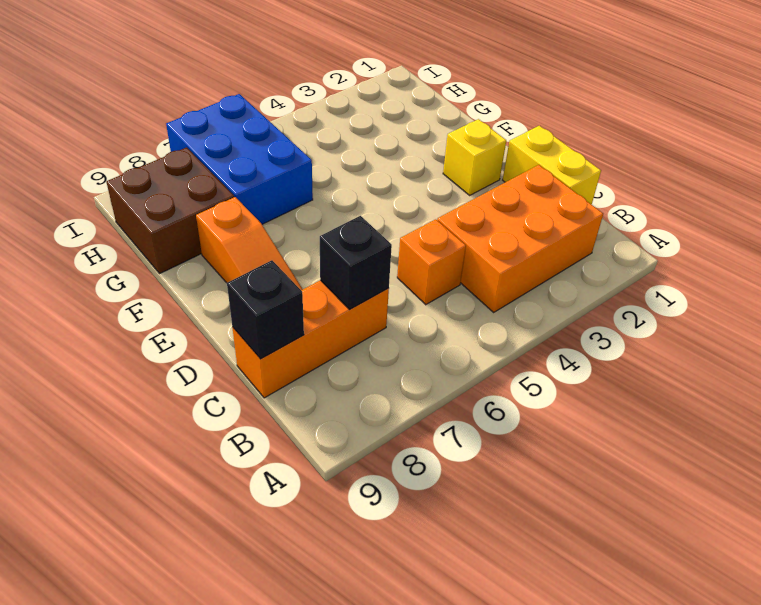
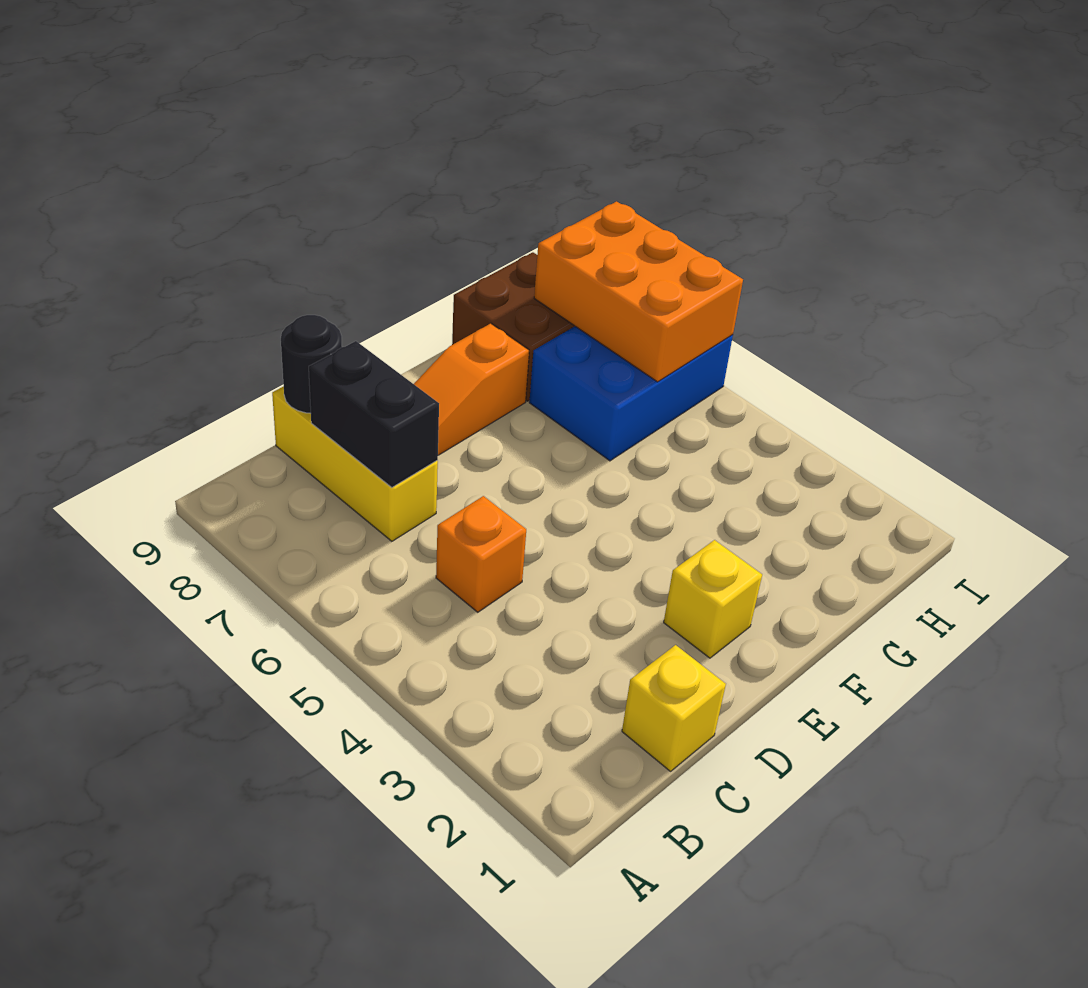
orange 2x3 brick [437,165,603,312] -> orange 2x3 brick moved to [534,201,743,382]
yellow 1x2 brick [503,126,601,205] -> yellow 1x1 brick [622,645,726,771]
orange 1x3 brick [232,280,389,398] -> yellow 1x3 brick [272,386,438,541]
black 1x1 brick [320,216,392,309] -> black 1x2 brick [309,341,439,487]
black 1x1 brick [227,260,304,359] -> black 1x1 round brick [281,315,342,413]

